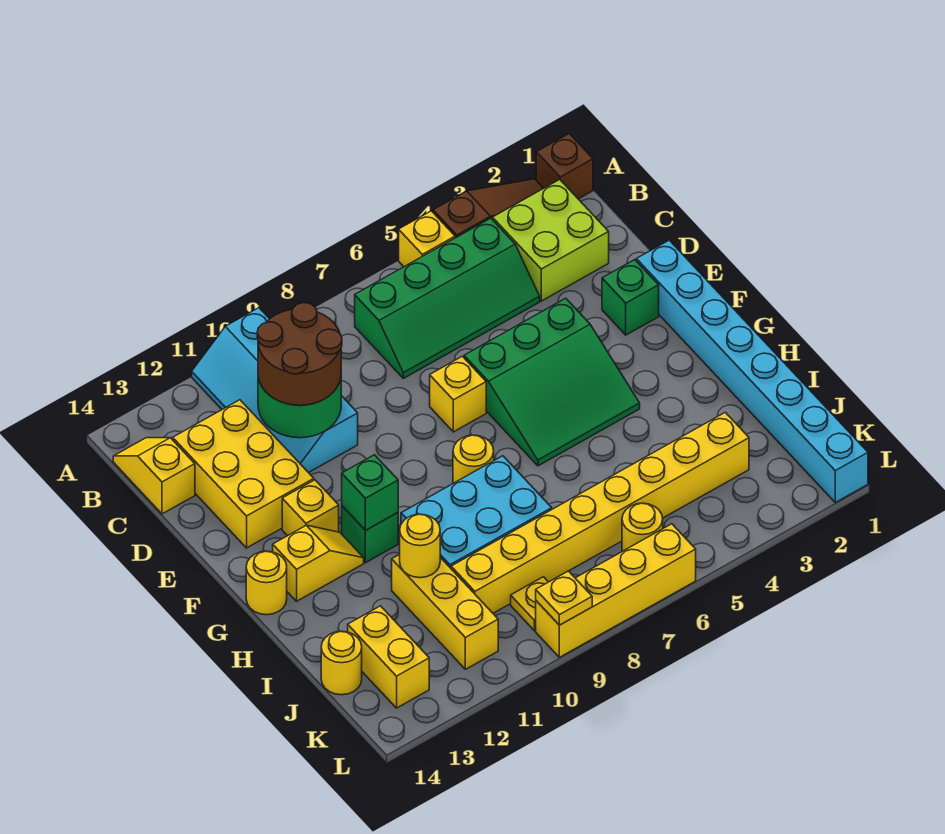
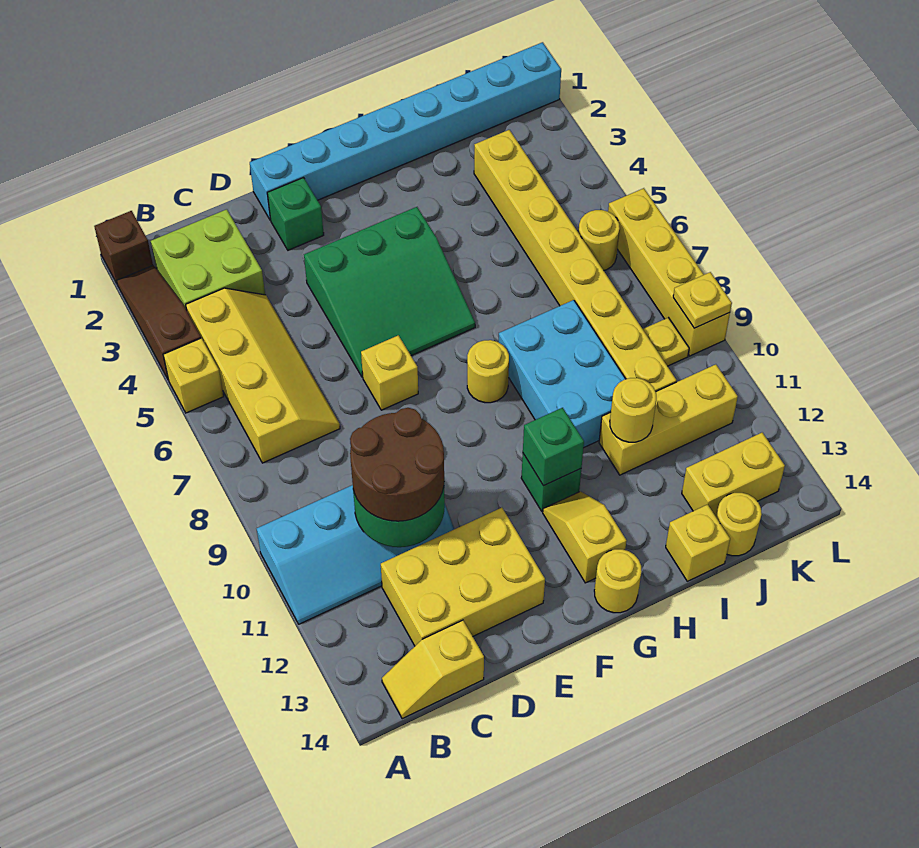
green 2x4 slope [355,218,540,378] -> yellow 2x4 slope [186,288,340,463]
green 3x3 slope [464,298,640,466] -> green 3x3 slope turned to [304,207,475,377]
yellow 1x1 brick [282,480,339,536] -> yellow 1x1 brick moved to [666,505,730,581]

